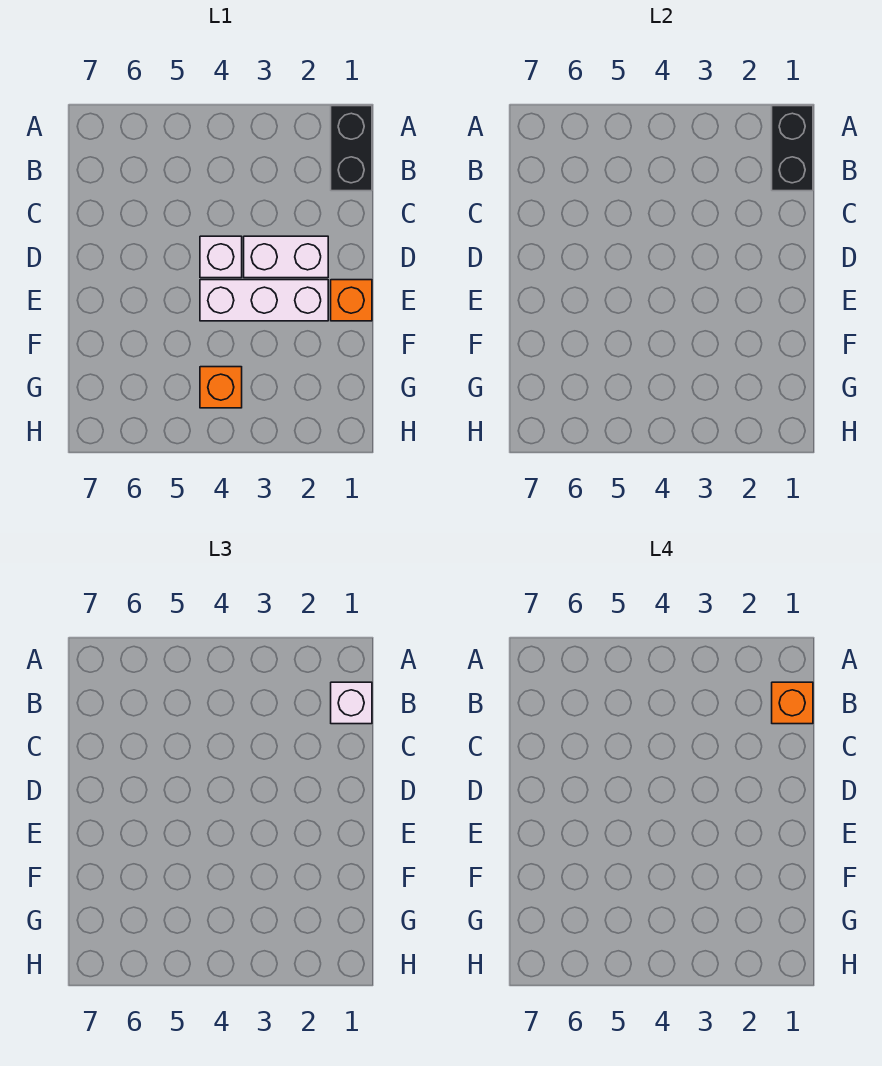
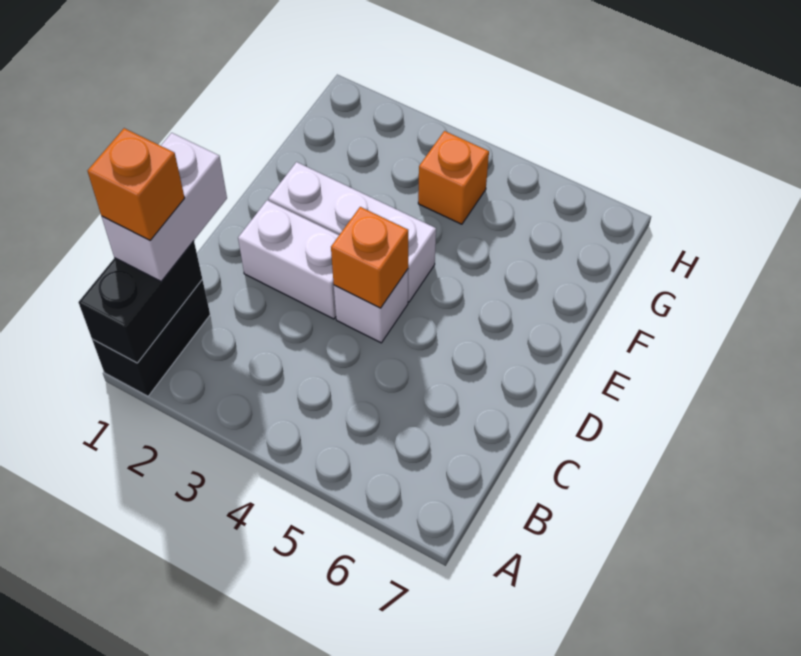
white 1x1 brick [331,682,372,724] -> white 1x2 brick [102,133,227,281]
orange 1x1 brick [331,280,372,321] -> orange 1x1 brick moved to [331,207,408,308]

